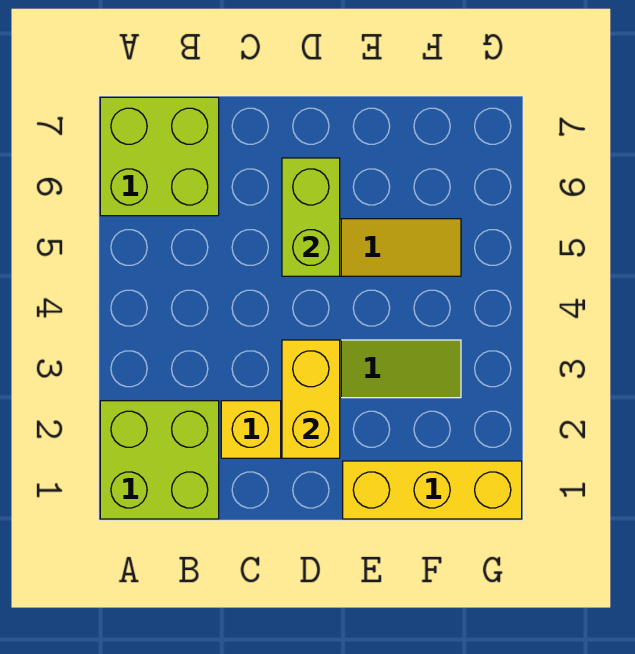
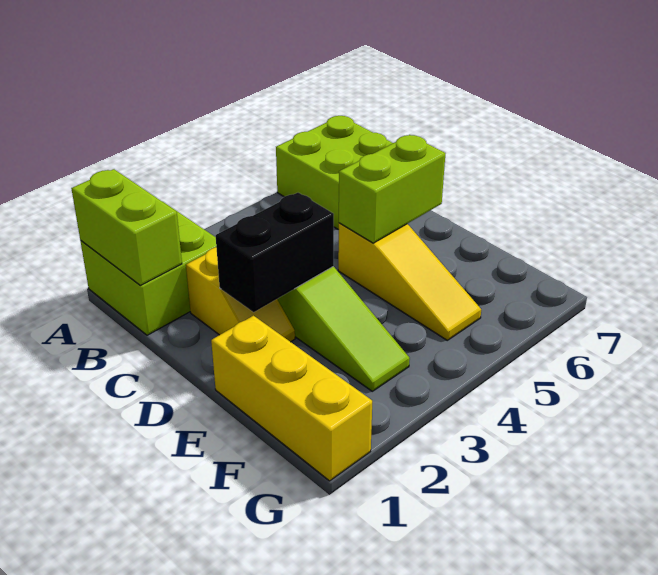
none -> lime 1x2 brick [71,169,182,285]
yellow 1x2 brick [282,340,340,458] -> black 1x2 brick [216,193,334,312]

